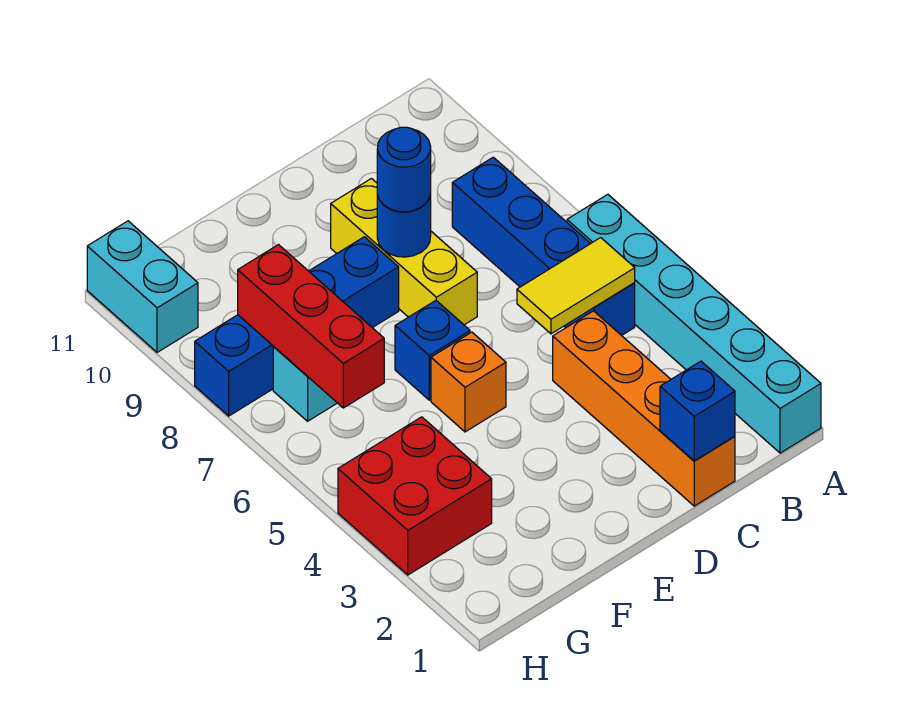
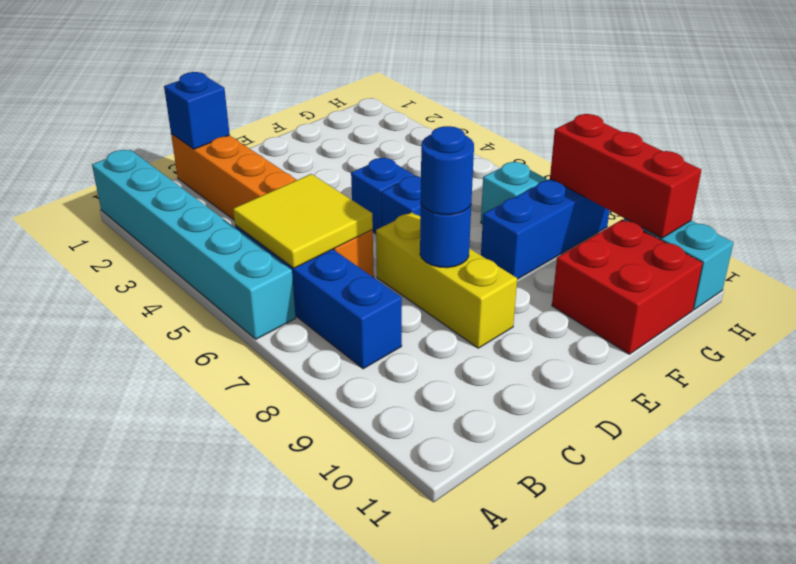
yellow 1x2 tile [517,238,635,334] -> yellow 2x2 tile [233,174,373,268]
orange 1x4 brick [553,311,735,506] -> orange 1x6 brick [171,134,374,277]
orange 1x1 brick [431,332,506,432] -> blue 1x1 brick [351,157,414,234]
blue 1x4 brick [195,237,399,416] -> blue 1x3 brick [481,179,610,279]
red 2x2 brick [338,417,492,575] -> red 2x2 brick moved to [552,219,703,354]
red 1x3 brick [238,245,384,408] -> red 1x3 brick moved to [550,114,701,238]

